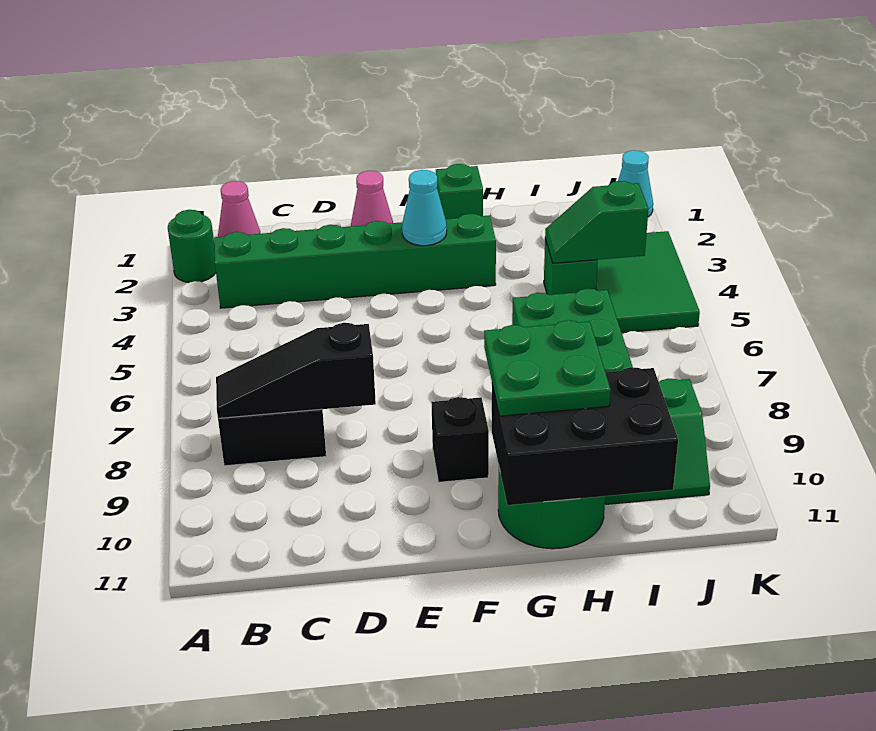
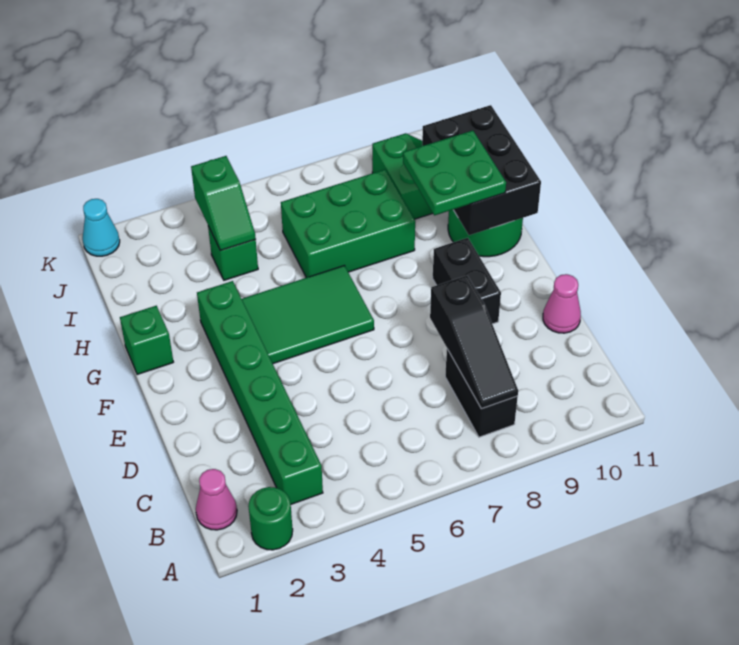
pink 1x1 cone [351,171,393,226] -> pink 1x1 cone moved to [543,274,581,333]
cyan 1x1 cone [402,170,447,246] -> none
black 1x1 brick [431,397,489,482] -> black 1x2 brick [433,238,501,324]
green 2x3 tile [596,231,700,333] -> green 2x3 tile moved to [242,266,374,364]

